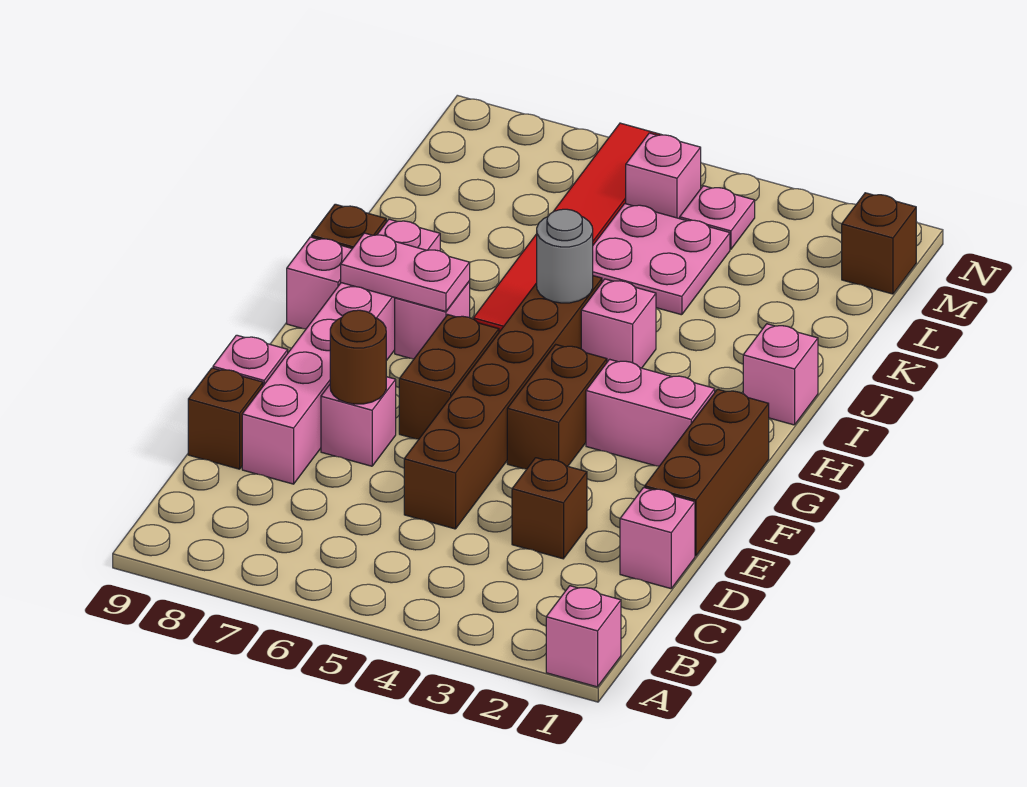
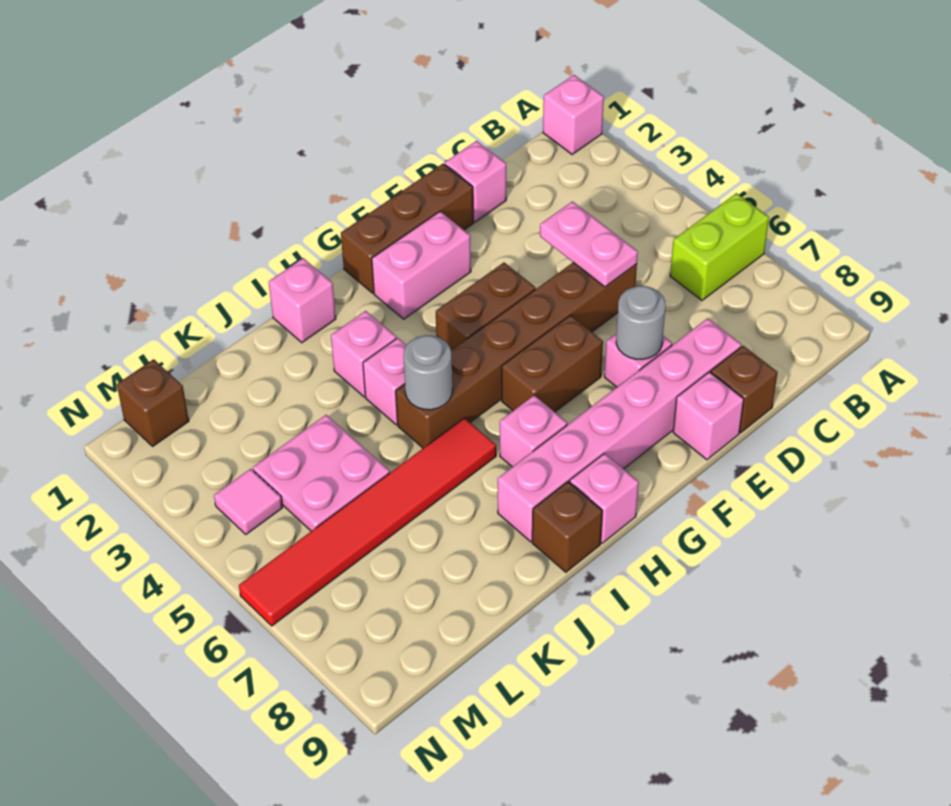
none -> lime 1x2 brick [670,193,769,300]
brown 1x1 brick [512,458,587,559] -> none
brown 1x1 round brick [330,310,386,404] -> grey 1x1 round brick [616,286,666,359]
pink 1x2 brick [586,359,715,466] -> pink 1x2 brick turned to [372,212,471,319]
pink 1x2 plate [341,233,470,311] -> pink 1x2 plate moved to [540,201,638,287]
pink 1x1 plate [680,186,755,249] -> pink 1x1 tile [214,469,283,534]
pink 1x1 brick [626,133,701,219] -> pink 1x1 brick moved to [331,311,396,397]

